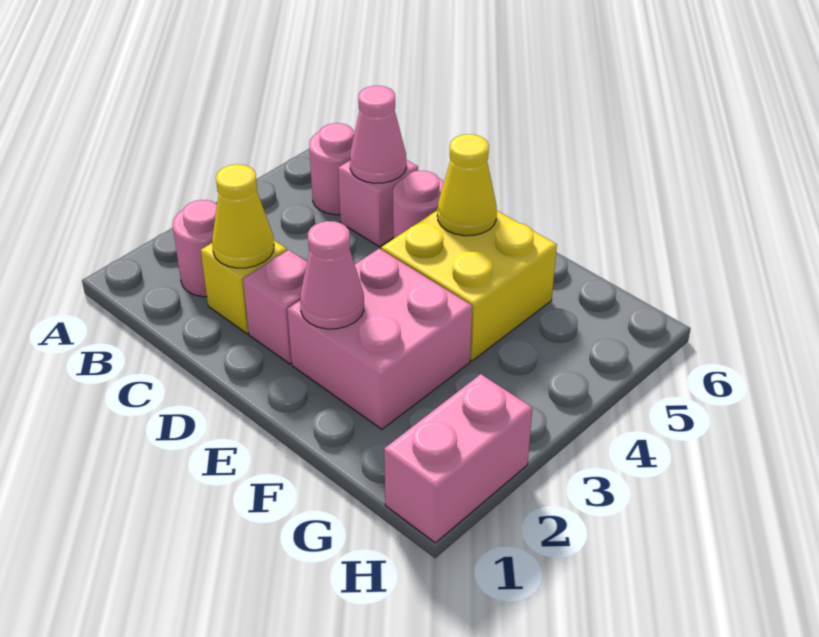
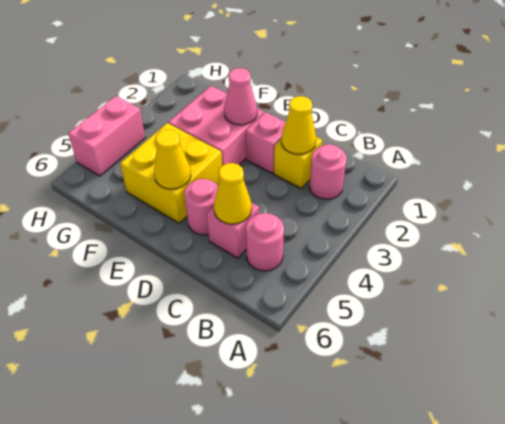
pink 1x1 cone [350,86,406,183] -> yellow 1x1 cone [214,163,252,224]
pink 1x2 brick [384,374,533,543] -> pink 1x2 brick moved to [68,96,145,176]

